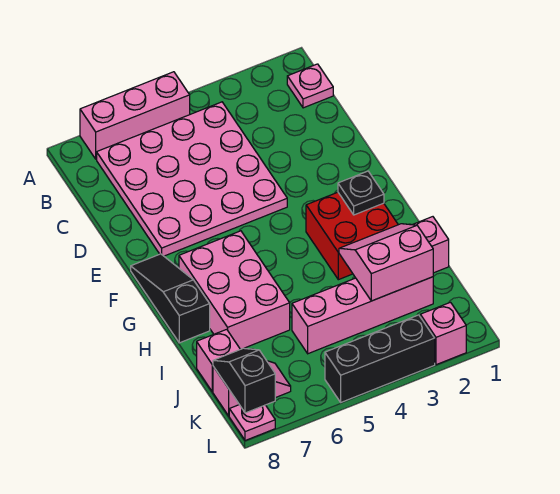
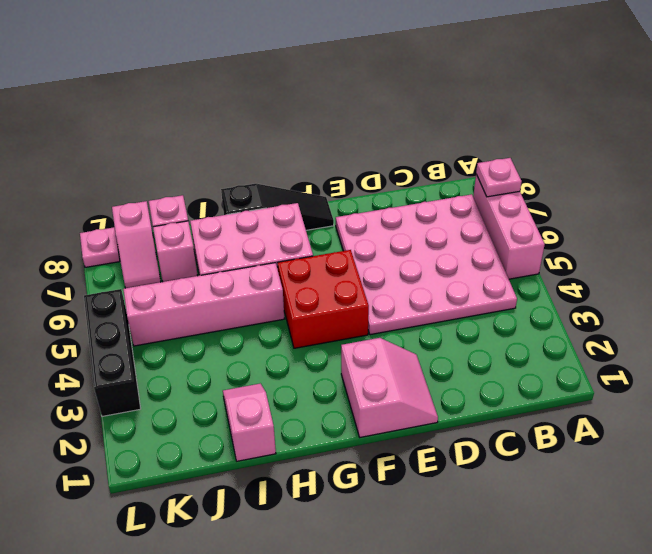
pink 1x1 plate [287,64,333,108] -> pink 1x1 plate moved to [476,158,522,197]
red 2x2 brick [306,192,398,280] -> red 2x2 brick moved to [278,250,369,348]
black 1x1 plate [338,171,384,215] -> none
pink 2x2 slope [339,224,433,301] -> pink 2x2 slope moved to [341,338,438,437]
pink 1x4 brick [292,277,433,354] -> pink 1x4 brick turned to [123,263,284,346]
black 1x2 slope [213,348,275,413] -> none
pink 1x1 brick [420,302,466,365] -> pink 1x1 brick moved to [153,221,198,282]

